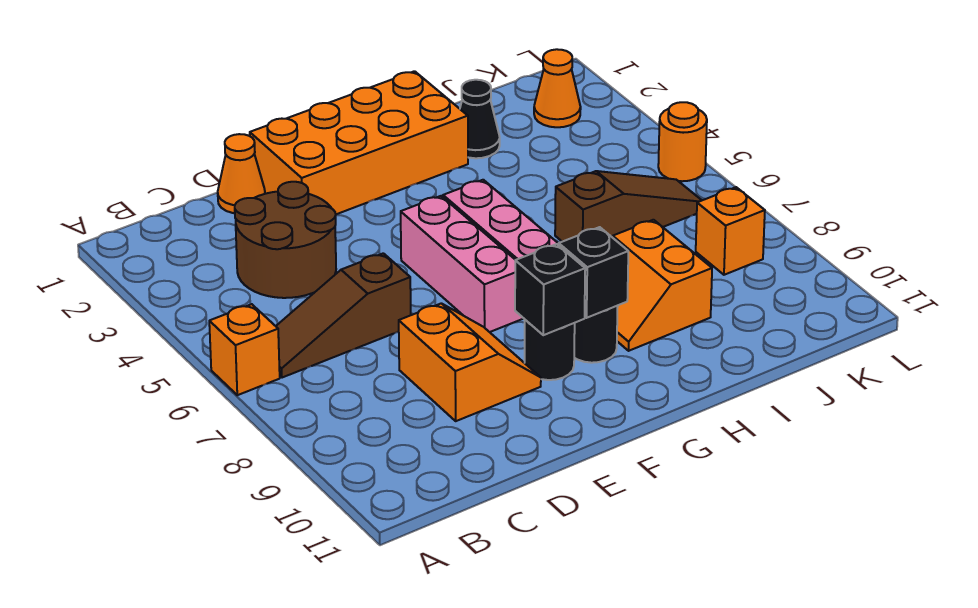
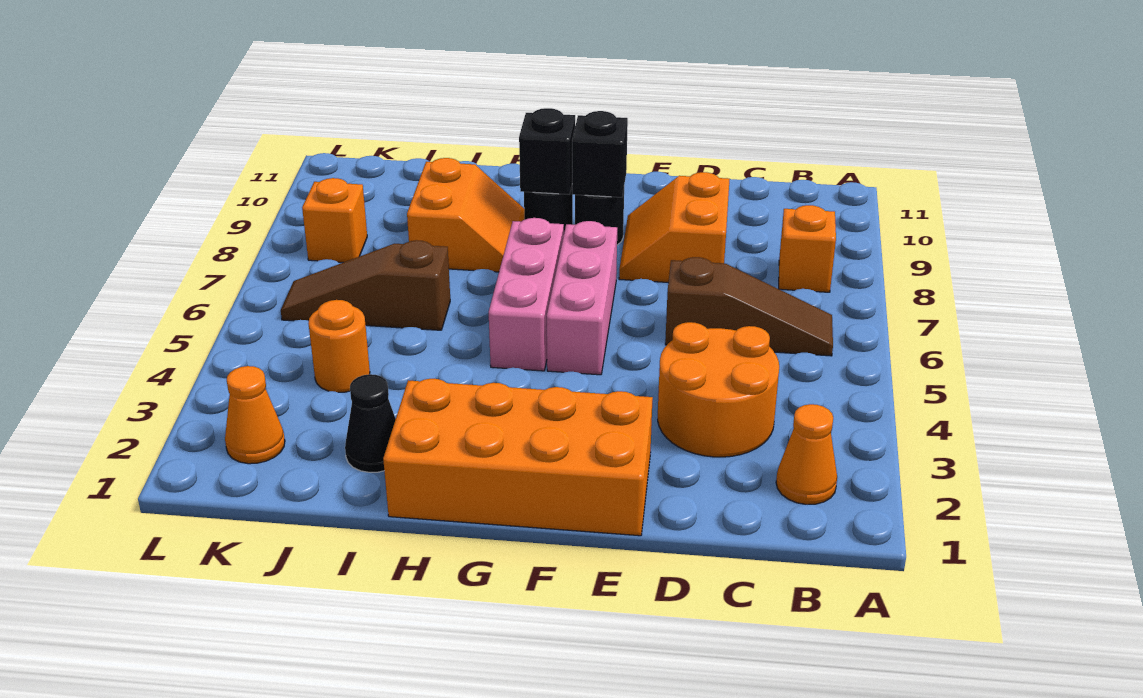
orange 1x1 brick [209,304,280,395] -> orange 1x1 brick moved to [779,205,836,292]
brown 2x2 round brick [235,182,336,298] -> orange 2x2 round brick [658,322,779,457]
orange 1x1 cone [218,134,265,213] -> orange 1x1 cone moved to [776,404,837,505]
orange 1x1 round brick [658,102,707,181] -> orange 1x1 round brick moved to [308,300,370,392]

